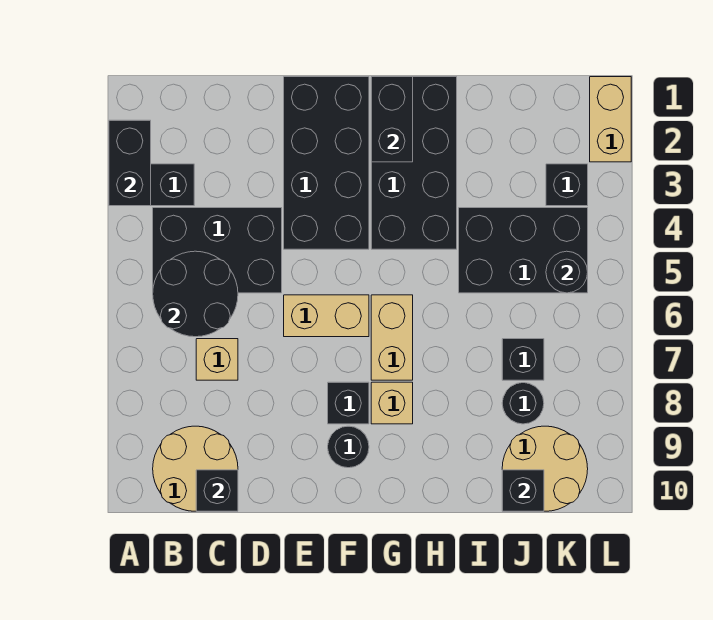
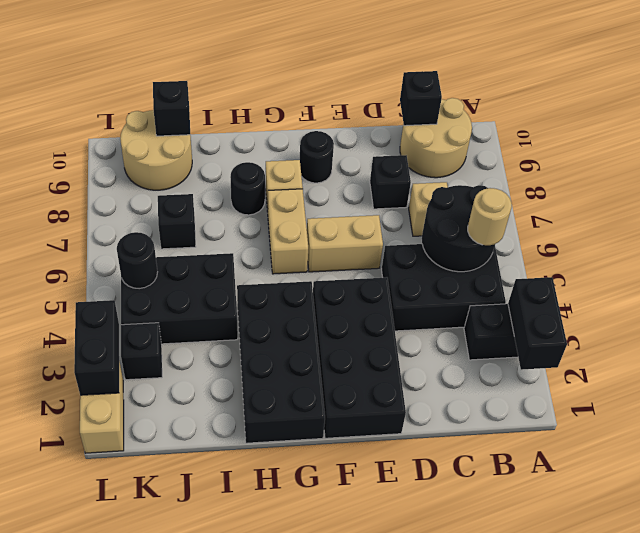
none -> tan 1x1 round brick [468,188,512,245]
black 1x1 brick [328,382,369,424] -> black 1x1 brick moved to [370,155,411,209]
black 1x2 brick [371,77,413,162] -> black 1x2 brick moved to [74,300,119,395]
black 1x1 round brick [502,383,544,424] -> black 1x1 round brick moved to [231,162,265,215]

